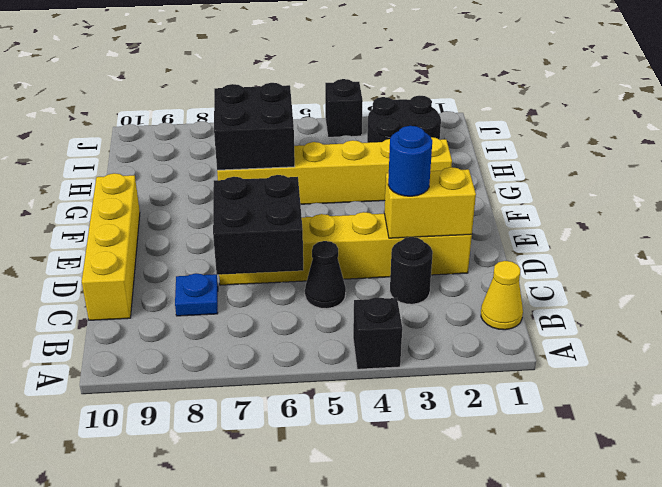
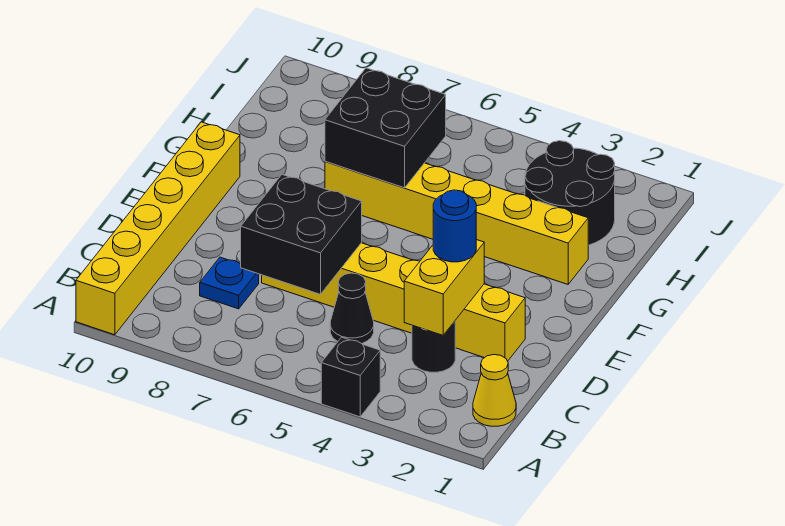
yellow 1x4 brick [82,173,140,320] -> yellow 1x6 brick [76,122,240,335]
yellow 1x2 brick [384,167,476,238] -> yellow 1x2 brick turned to [404,240,484,335]
black 1x1 brick [325,79,363,137] -> none

